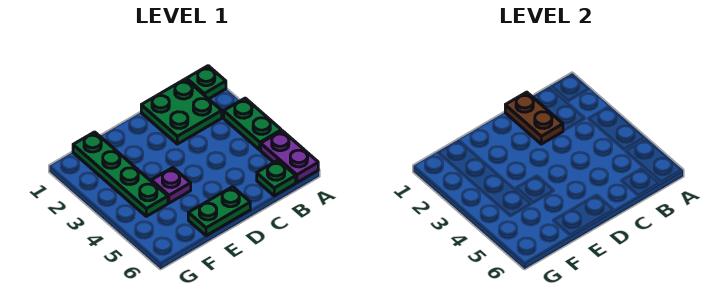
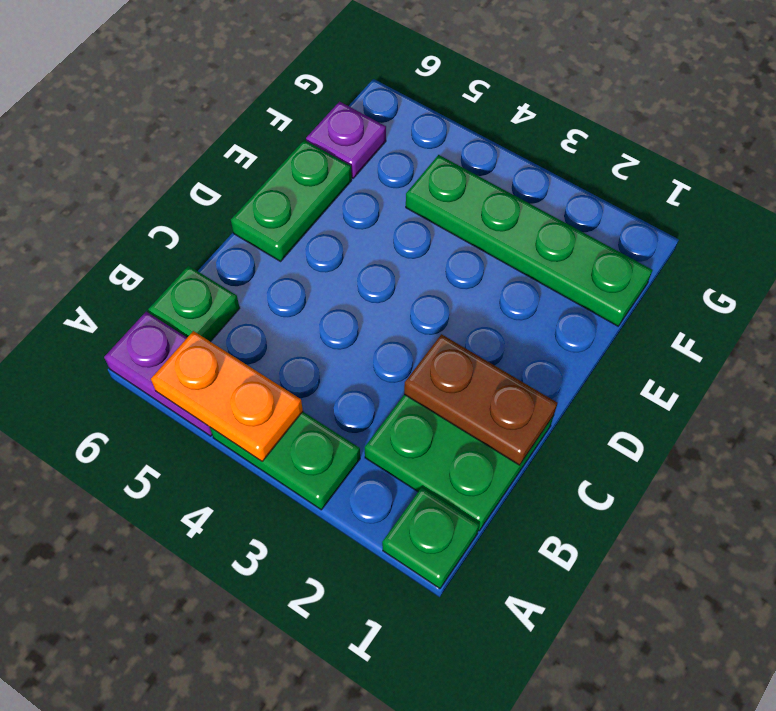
none -> orange 1x2 plate [151,331,303,461]
purple 1x1 plate [151,168,191,203] -> purple 1x1 plate moved to [306,102,386,178]

